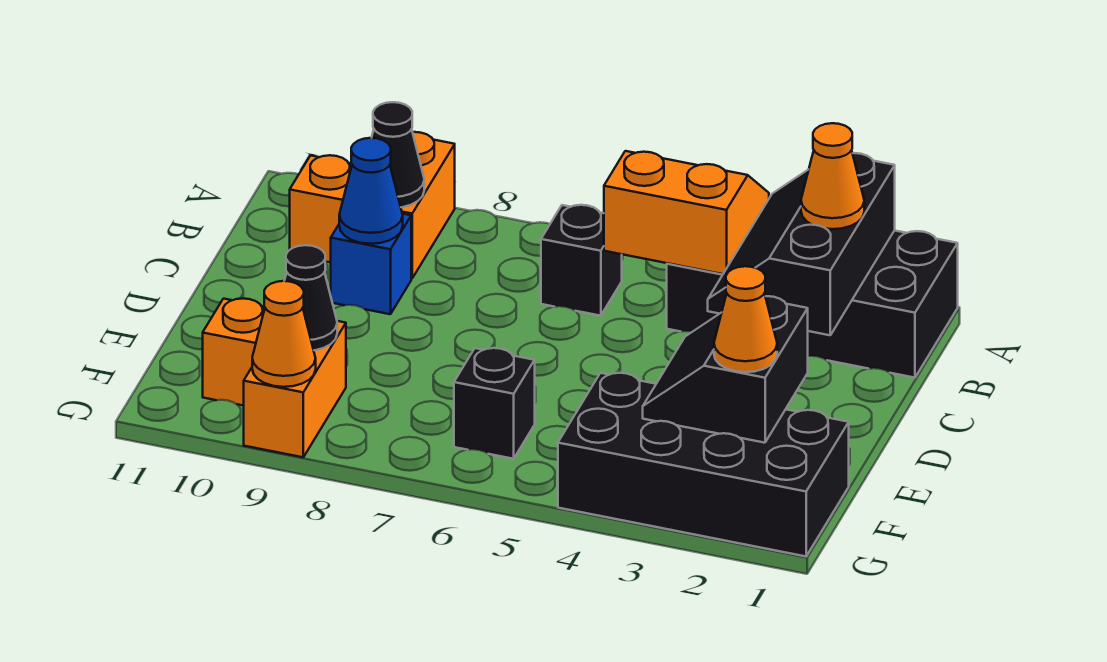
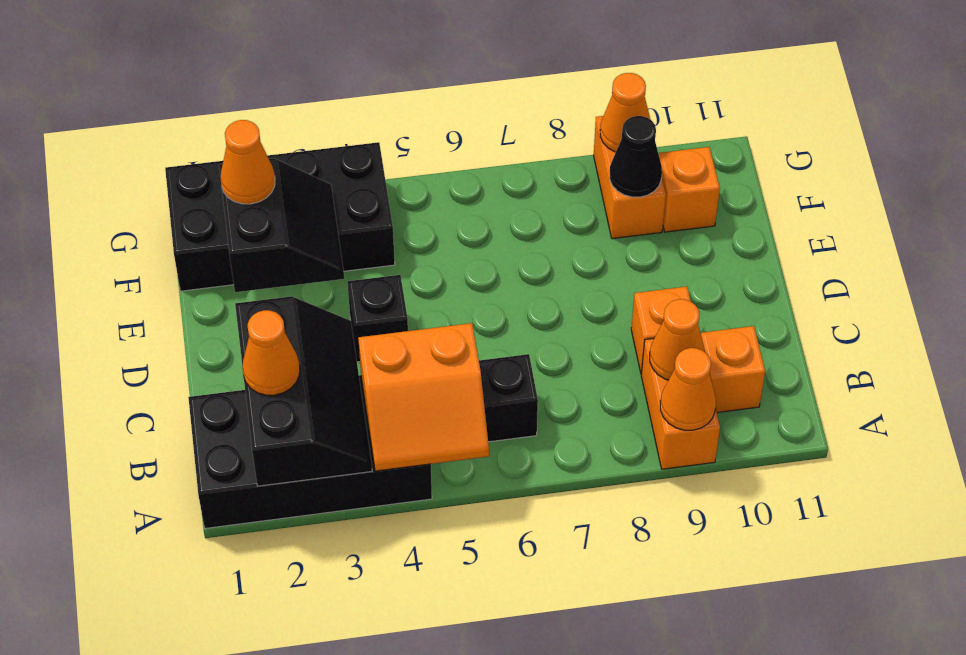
none -> orange 1x1 cone [660,348,716,430]
black 1x1 cone [372,102,424,207] -> orange 1x1 cone [650,299,704,380]
blue 1x1 brick [331,214,411,314] -> orange 1x1 brick [631,287,691,374]
blue 1x1 cone [339,138,403,244] -> none
black 1x1 brick [454,348,535,459] -> black 1x1 brick moved to [348,275,408,362]

